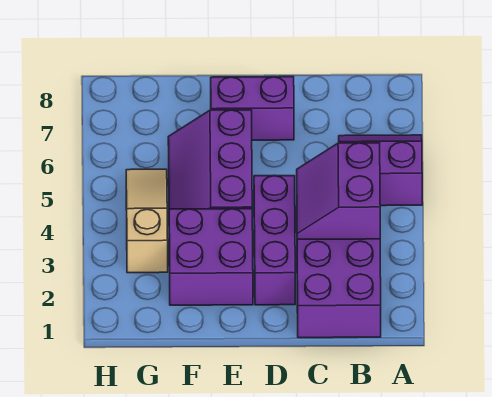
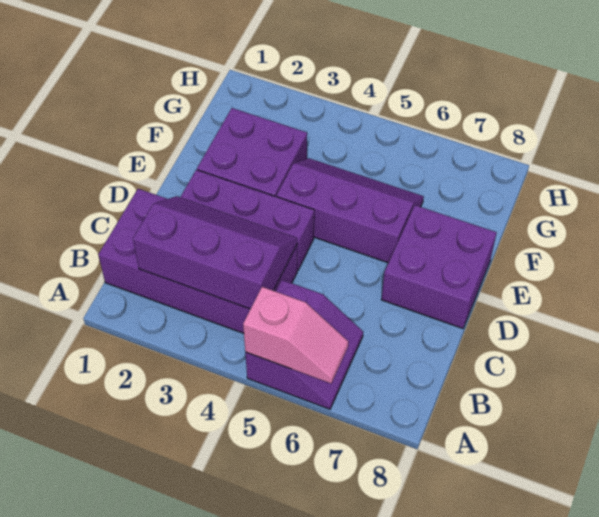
none -> pink 1x2 slope [243,287,349,383]
purple 2x2 slope [297,143,380,240] -> purple 2x3 slope [133,196,297,309]
purple 1x2 brick [211,77,294,140] -> purple 2x2 brick [381,205,497,329]
tan 1x3 slope [126,169,168,273] -> none

